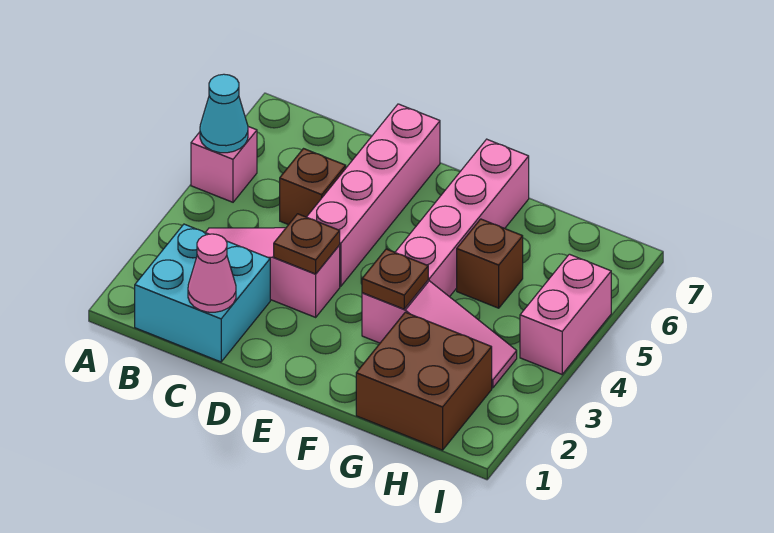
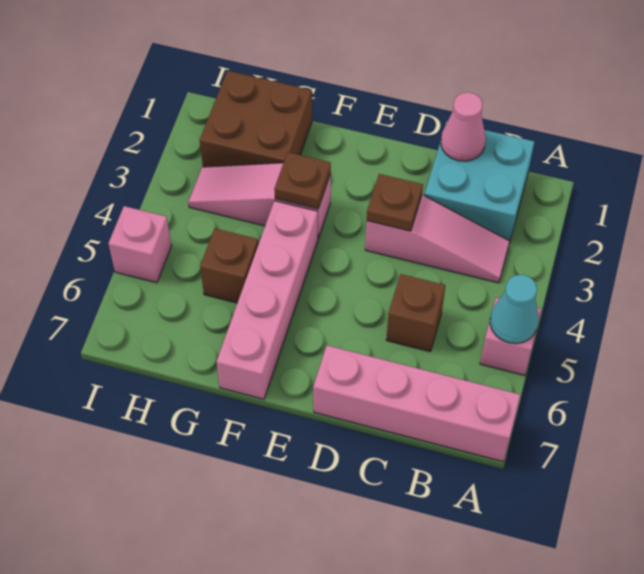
pink 1x4 brick [307,104,440,286] -> pink 1x4 brick turned to [313,346,520,462]
pink 1x2 brick [520,254,611,374] -> pink 1x1 brick [108,206,171,283]

